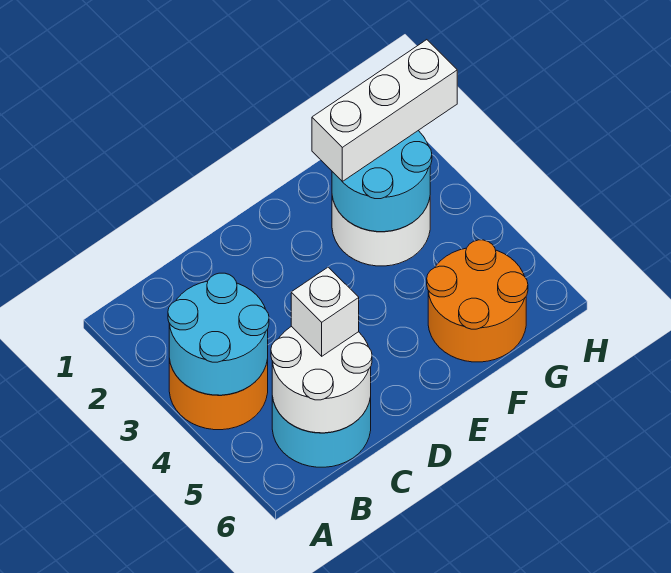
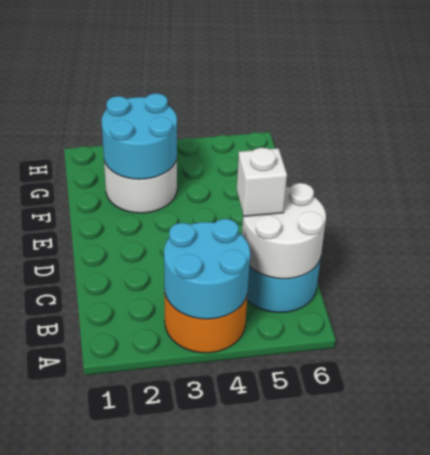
white 1x3 brick [312,40,457,181] -> none
orange 2x2 round brick [427,240,528,362] -> none

